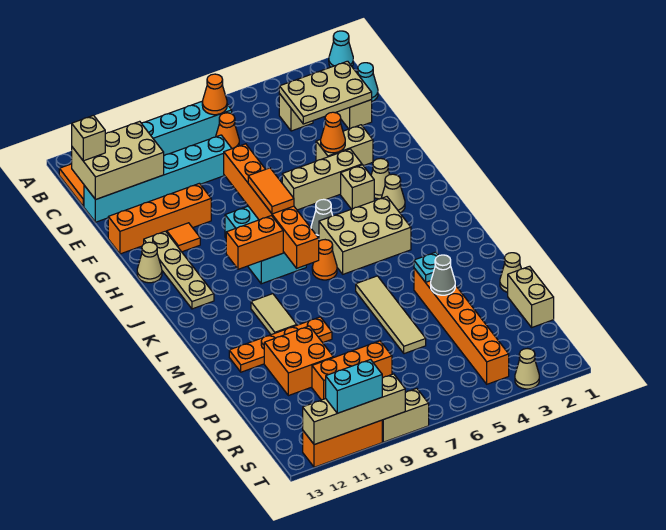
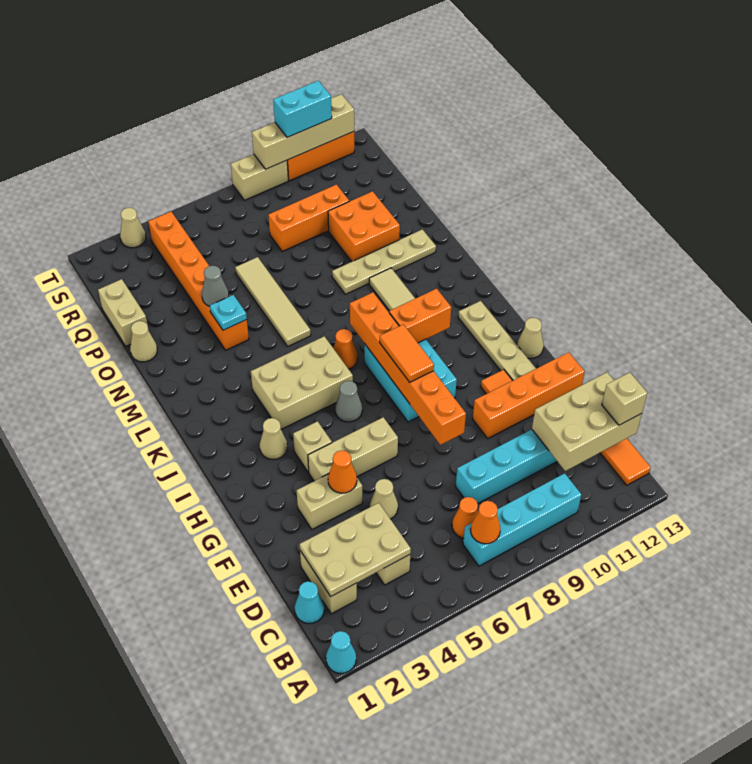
tan 1x1 cone [371,158,390,199] -> tan 1x1 cone moved to [370,479,398,519]
orange 1x4 plate [229,317,332,372] -> tan 1x4 plate [332,229,436,294]

